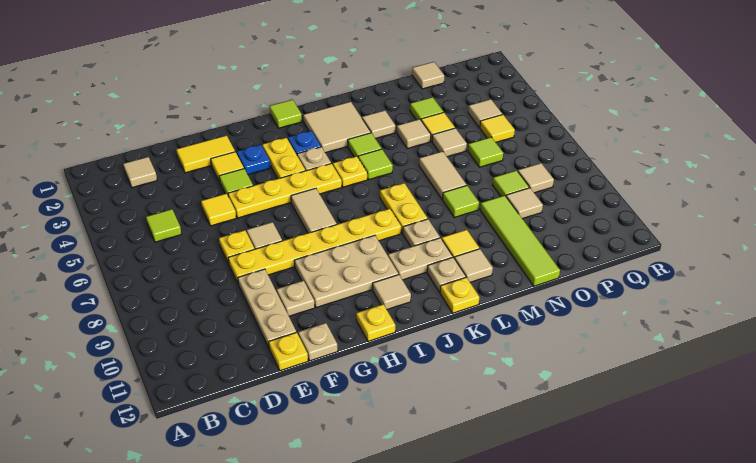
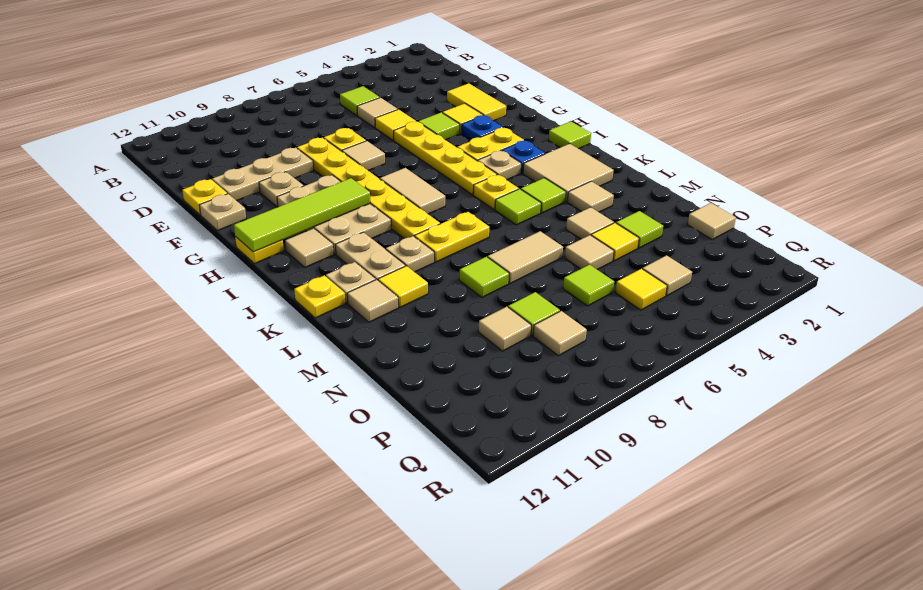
tan 1x1 tile [123,157,157,188] -> tan 1x1 tile moved to [357,98,398,128]
tan 1x2 tile [291,188,337,233] -> tan 1x2 tile turned to [380,168,445,214]
lime 1x4 tile [480,195,560,286] -> lime 1x4 tile moved to [234,178,370,252]

